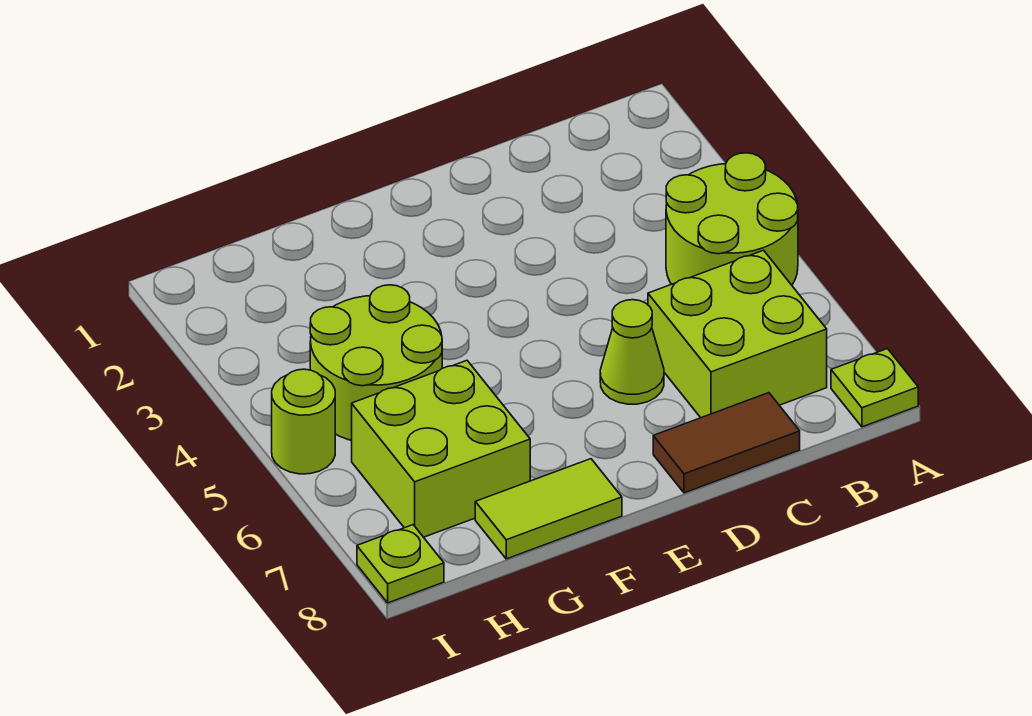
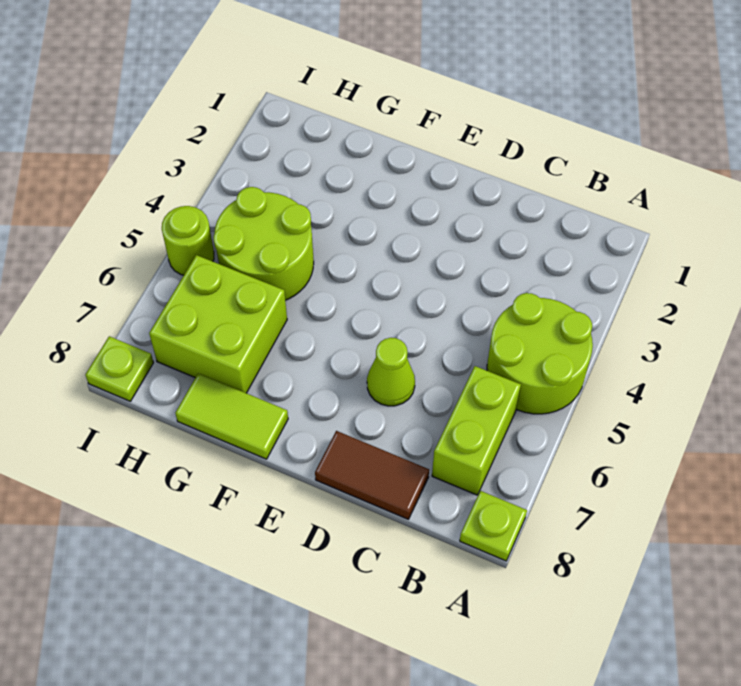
lime 2x2 brick [648,250,827,418] -> lime 1x2 brick [432,366,521,495]

